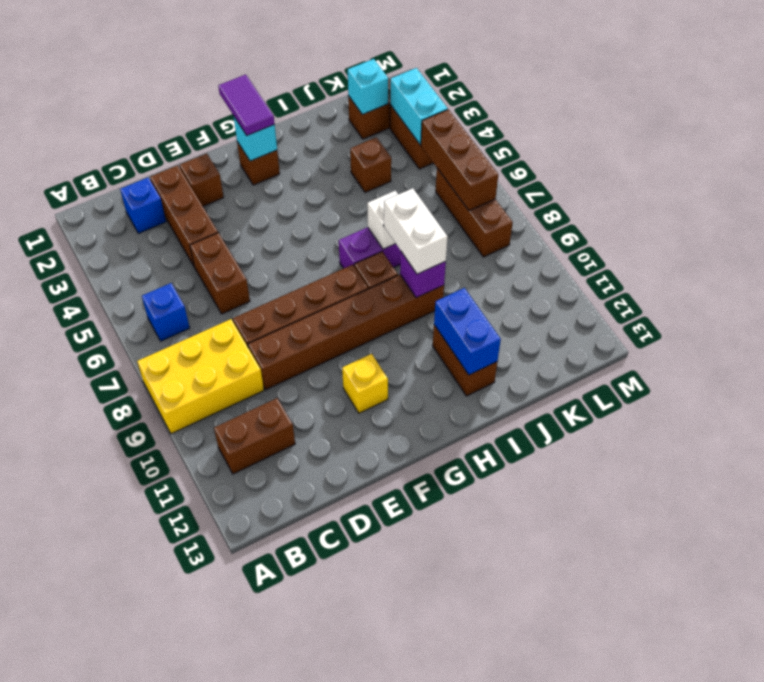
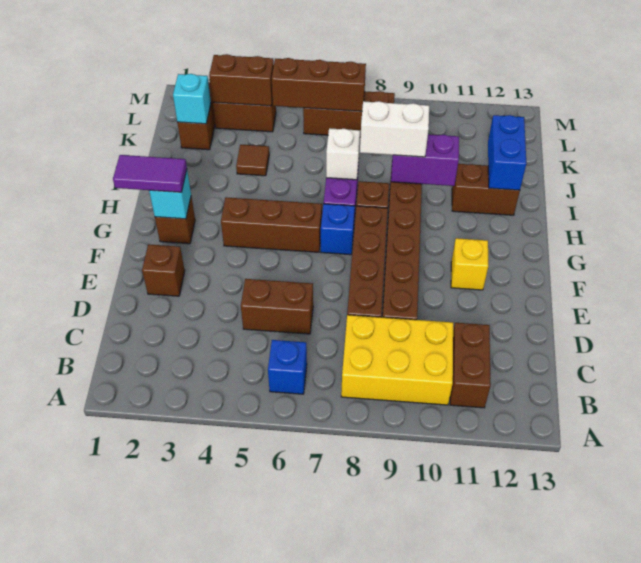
yellow 2x3 brick [137,319,264,434] -> yellow 2x3 brick turned to [341,315,453,405]
blue 1x1 brick [120,178,166,233] -> blue 1x1 brick moved to [321,204,355,255]
brown 1x3 brick [150,165,218,266] -> brown 1x3 brick moved to [221,197,322,252]
purple 1x1 brick [400,252,446,298] -> purple 1x2 brick [391,135,459,186]
blue 1x2 brick [434,288,501,375] -> blue 1x2 brick turned to [488,115,526,190]
brown 1x1 brick [350,137,391,193] -> brown 1x1 tile [236,145,269,176]
cyan 1x2 brick [390,68,448,145] -> brown 1x2 brick [209,54,274,106]

